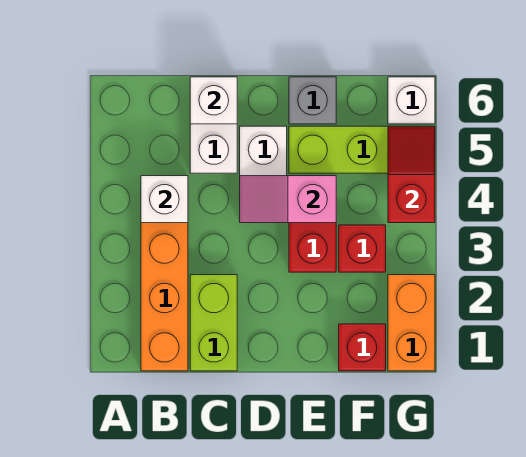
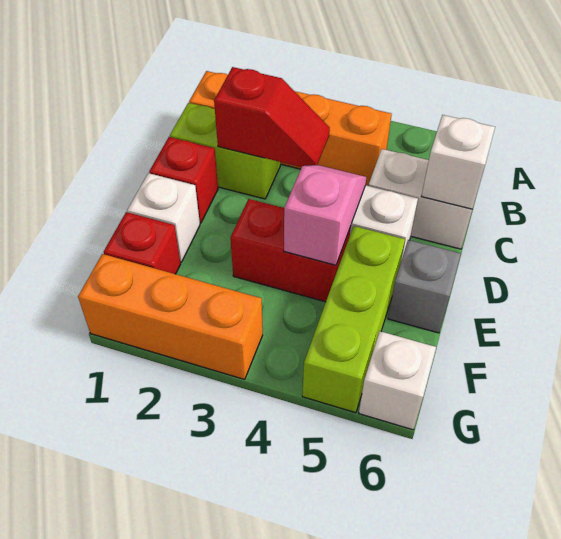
white 1x1 brick [141,176,188,223] -> white 1x1 brick moved to [127,173,200,262]
red 1x1 brick [339,225,386,272] -> red 1x1 brick moved to [149,137,218,223]
orange 1x2 brick [388,275,435,371] -> orange 1x3 brick [78,254,263,379]
red 1x2 slope [388,126,435,223] -> red 1x2 slope moved to [214,67,330,167]

